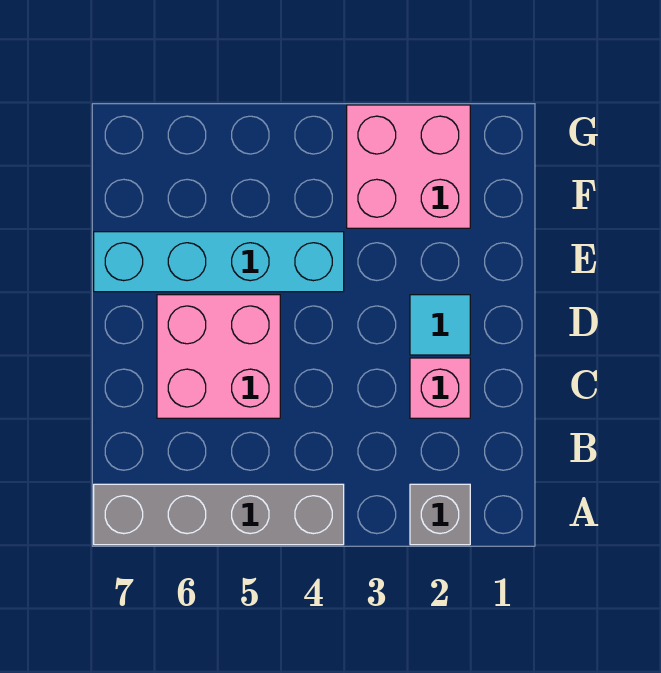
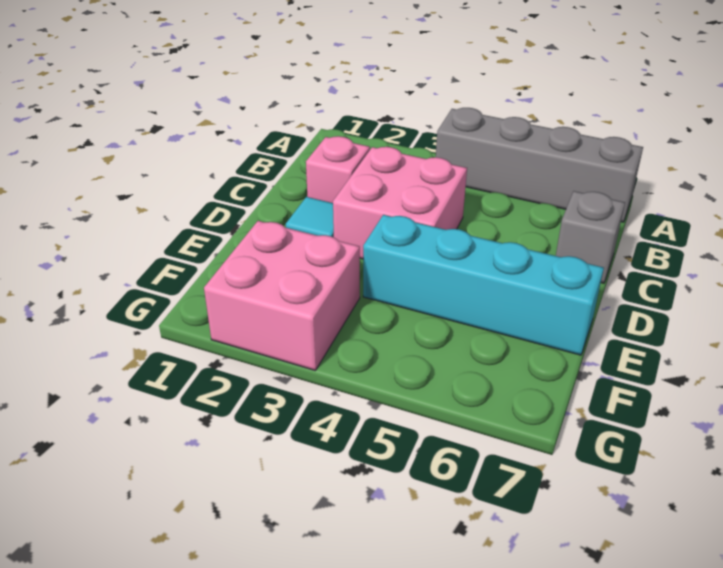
grey 1x1 brick [410,484,470,545] -> grey 1x1 brick moved to [556,191,625,283]
pink 2x2 brick [157,295,280,418] -> pink 2x2 brick moved to [333,147,467,259]

